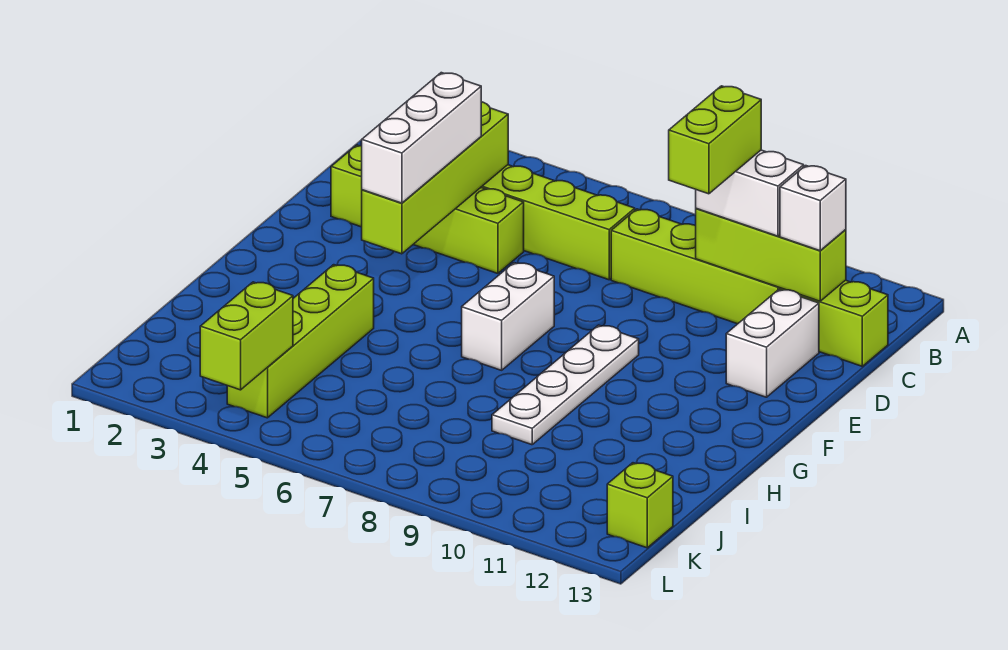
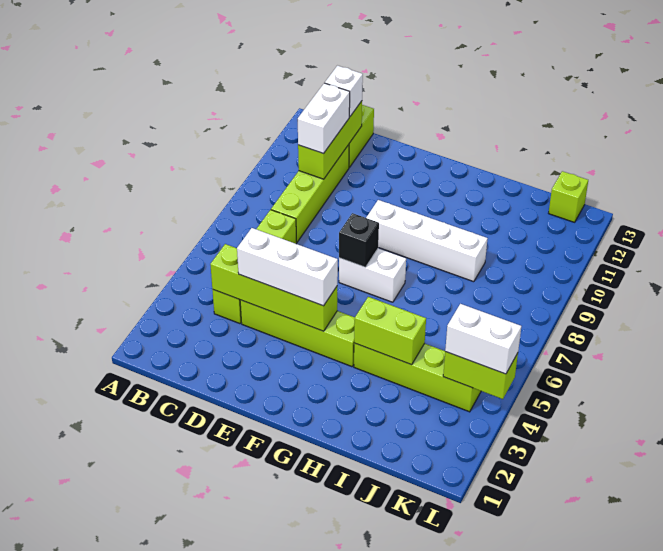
lime 1x2 brick [669,86,761,194] -> lime 1x2 brick moved to [354,297,426,365]
lime 1x4 brick [331,145,524,274] -> lime 1x4 brick turned to [240,300,355,367]
white 1x2 brick [726,290,819,397] -> white 1x2 brick moved to [445,304,521,374]
none -> black 1x1 brick [339,213,379,267]
white 1x4 plate [492,325,639,445] -> white 1x4 brick [366,200,488,282]

